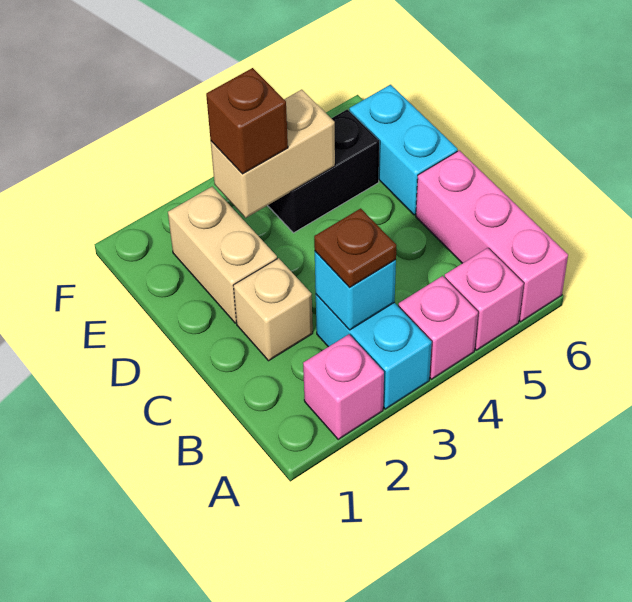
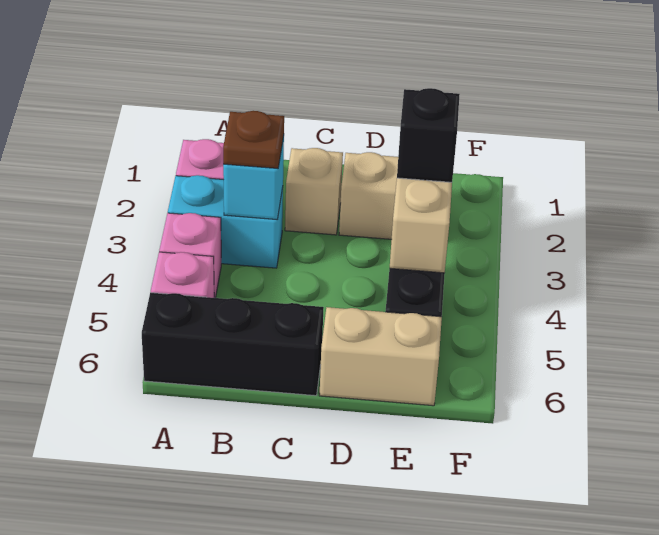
pink 1x3 brick [416,150,568,322] -> black 1x3 brick [142,293,324,396]
cyan 1x2 brick [349,85,458,215] -> tan 1x2 brick [319,307,442,406]
brown 1x1 brick [206,68,288,174] -> black 1x1 brick [397,88,460,182]

